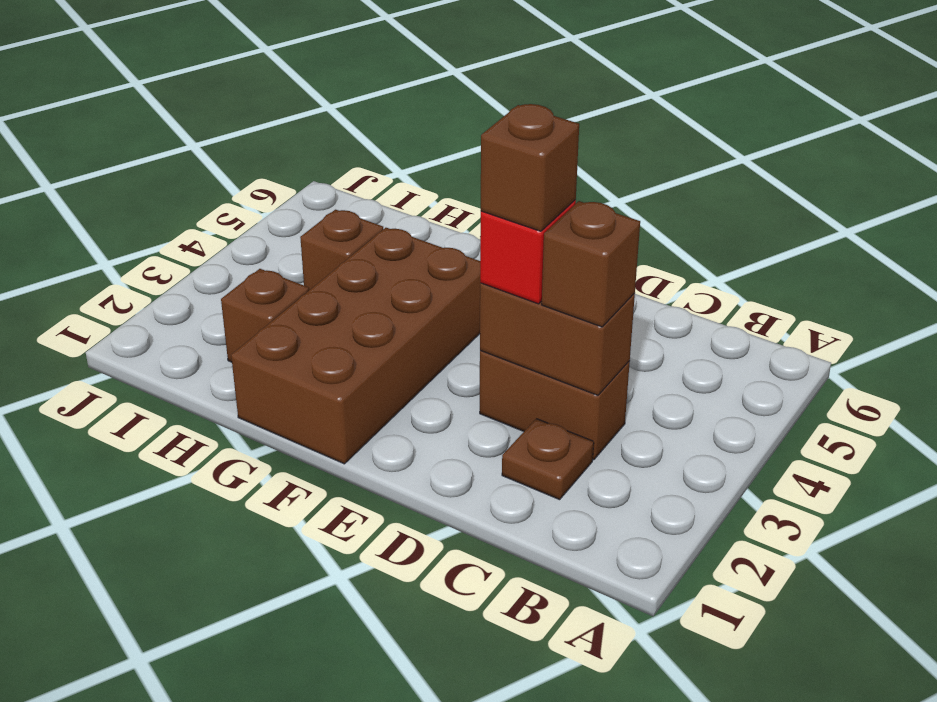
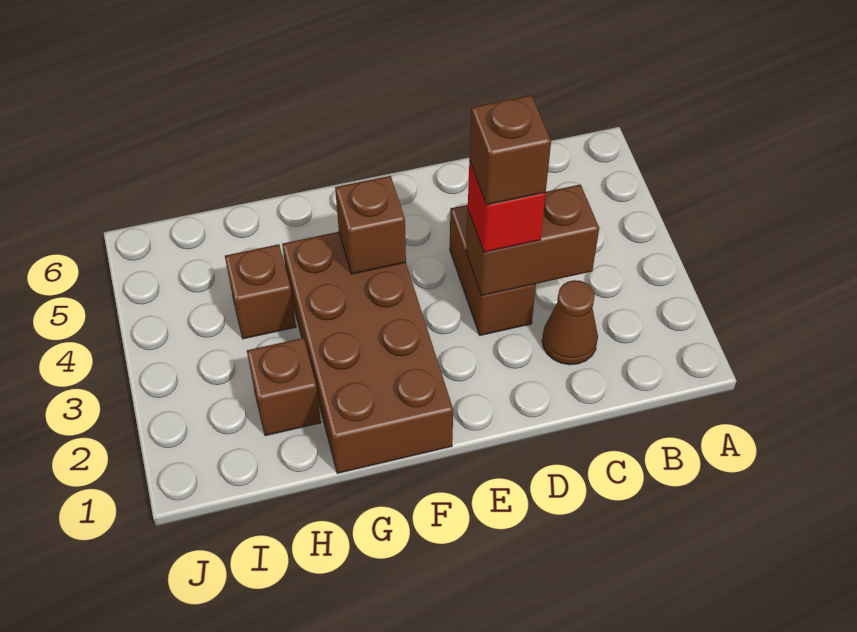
brown 1x1 plate [502,419,594,500] -> brown 1x1 cone [542,280,598,365]
brown 1x2 brick [480,350,630,460] -> brown 1x2 brick turned to [450,205,536,335]
brown 1x1 brick [542,201,640,327] -> brown 1x1 brick moved to [335,176,406,274]

